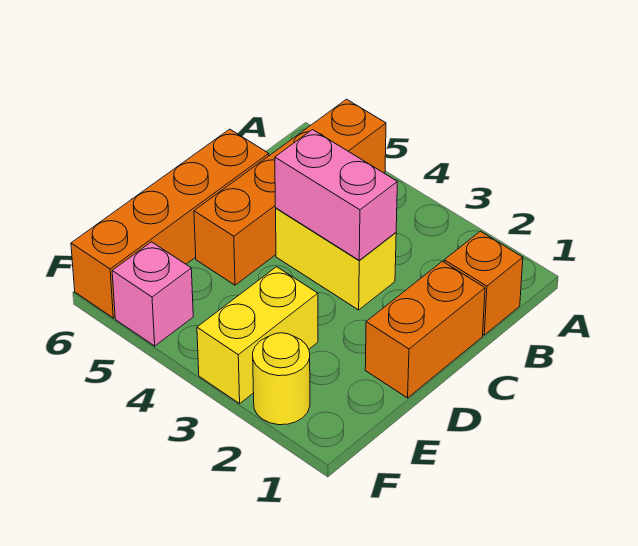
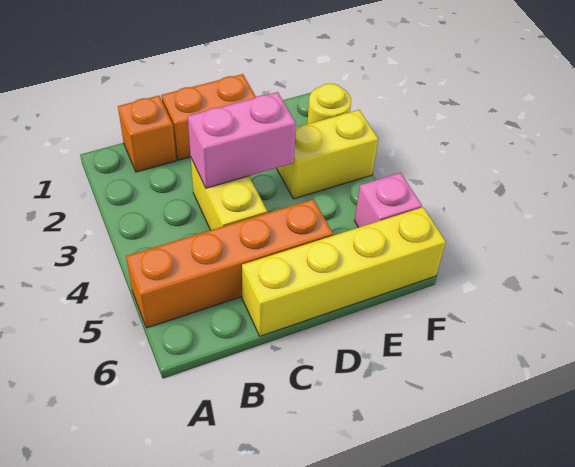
pink 1x2 brick [275,130,397,260] -> pink 1x2 brick turned to [188,92,296,188]
orange 1x4 brick [71,129,269,318] -> yellow 1x4 brick [242,207,446,336]

